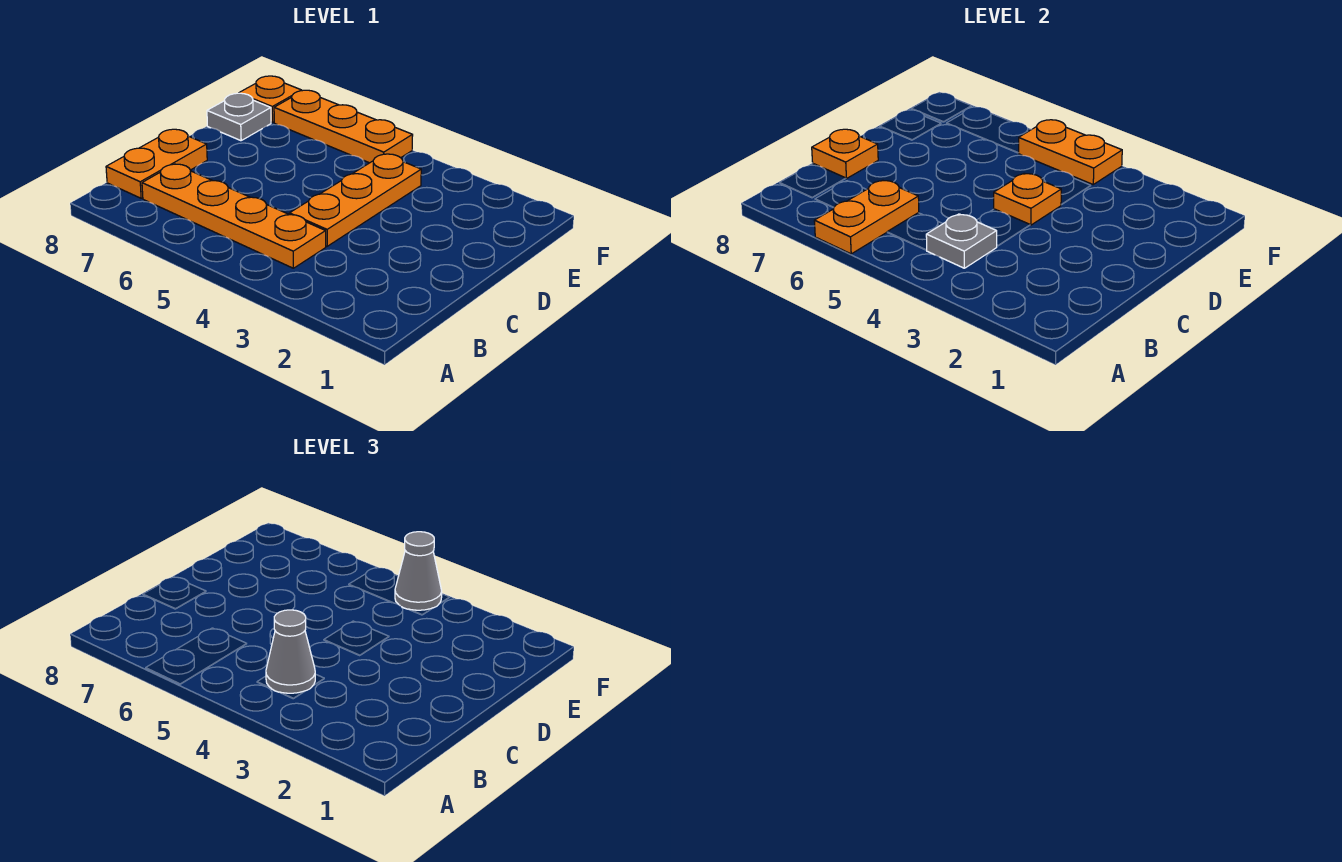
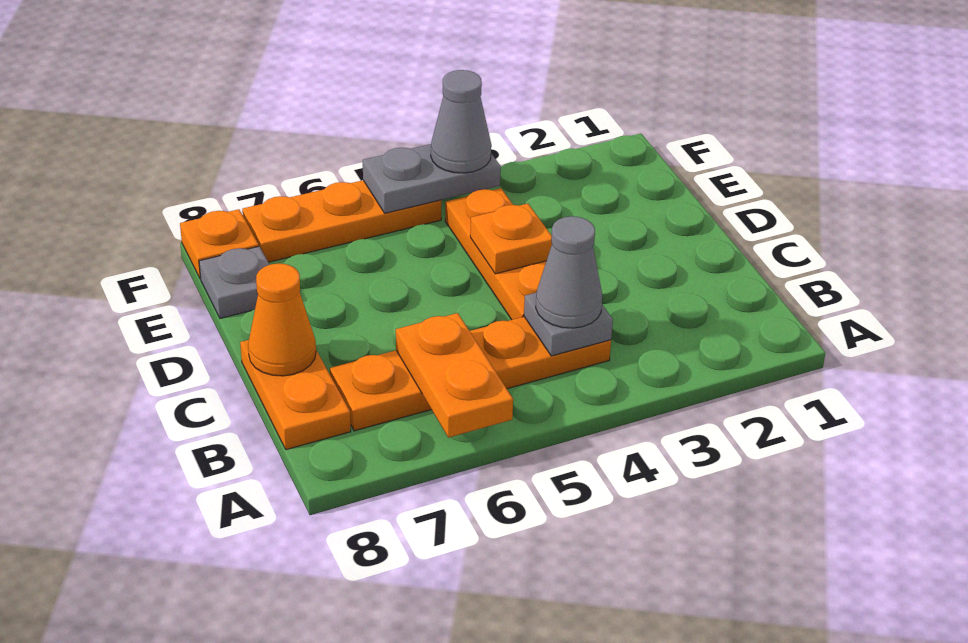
orange 1x1 plate [812,129,878,179] -> orange 1x1 cone [248,263,316,376]
orange 1x2 plate [1018,120,1122,184] -> grey 1x2 plate [363,144,501,213]

